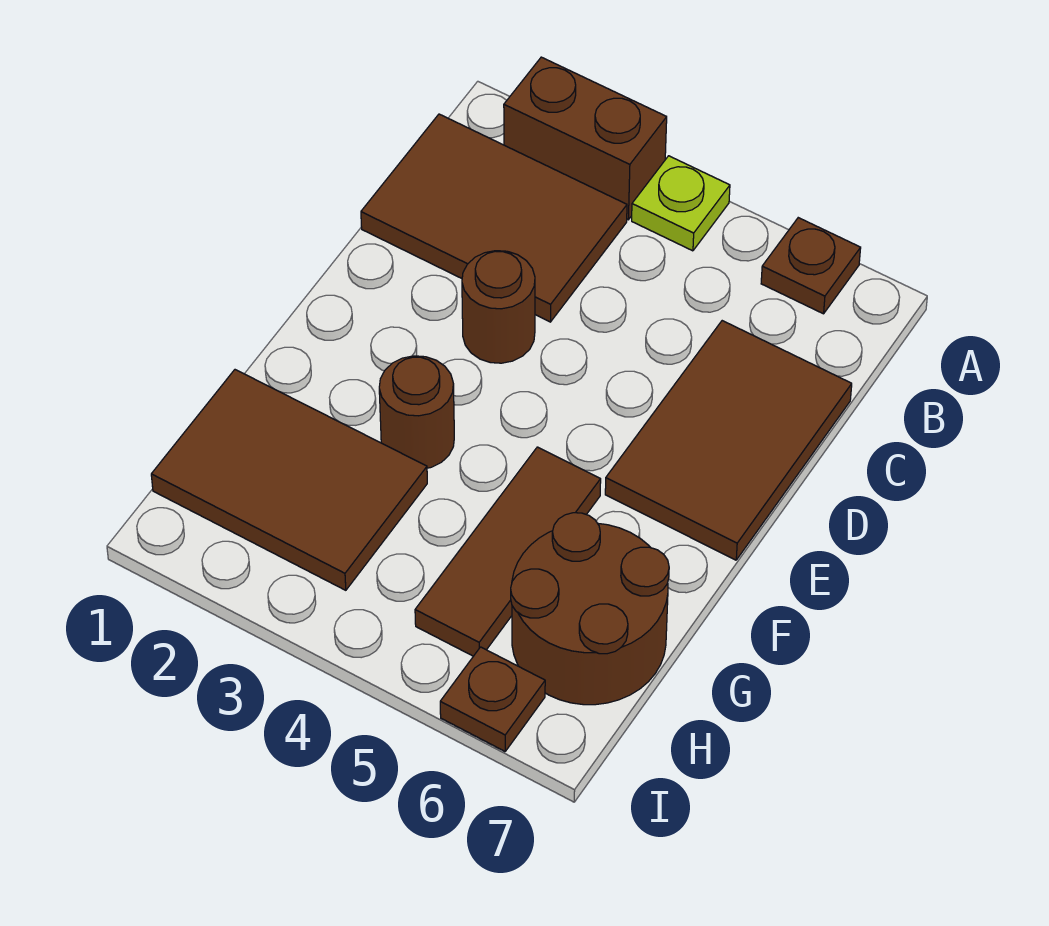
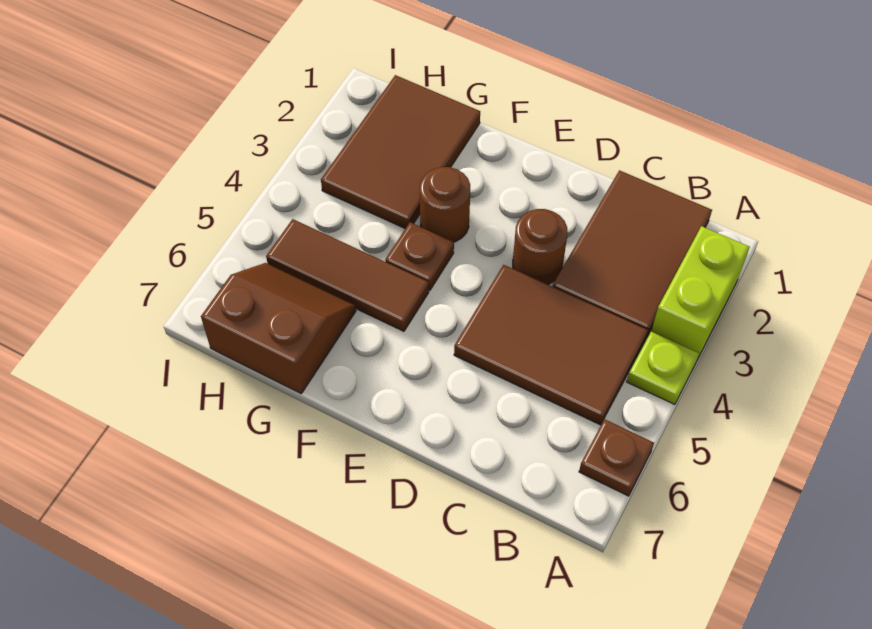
brown 1x2 brick [504,57,667,220] -> lime 1x2 brick [651,226,750,360]
brown 2x3 tile [605,321,852,560] -> brown 2x3 tile moved to [454,265,648,425]
brown 2x2 round brick [511,513,669,705] -> brown 2x2 slope [201,263,356,393]
brown 1x1 plate [440,647,545,751] -> brown 1x1 plate moved to [385,222,454,291]

